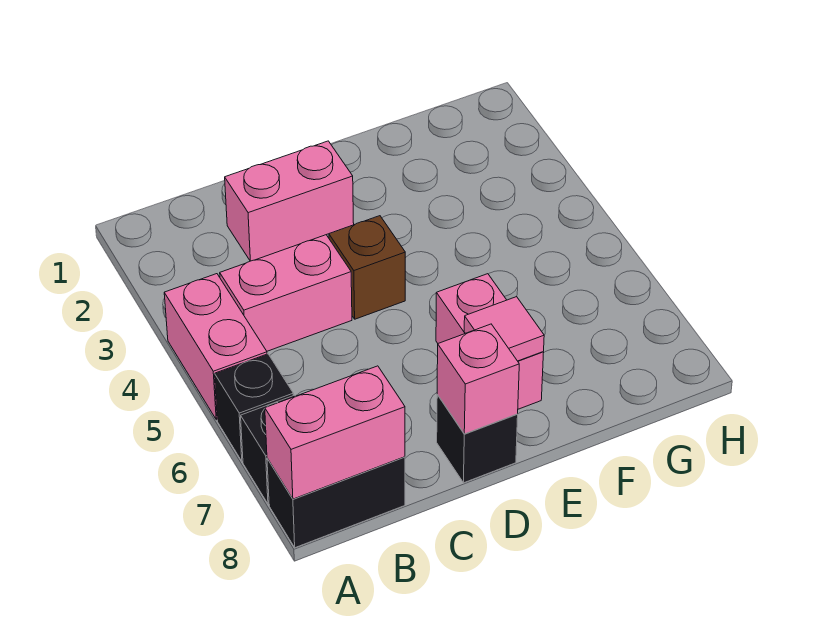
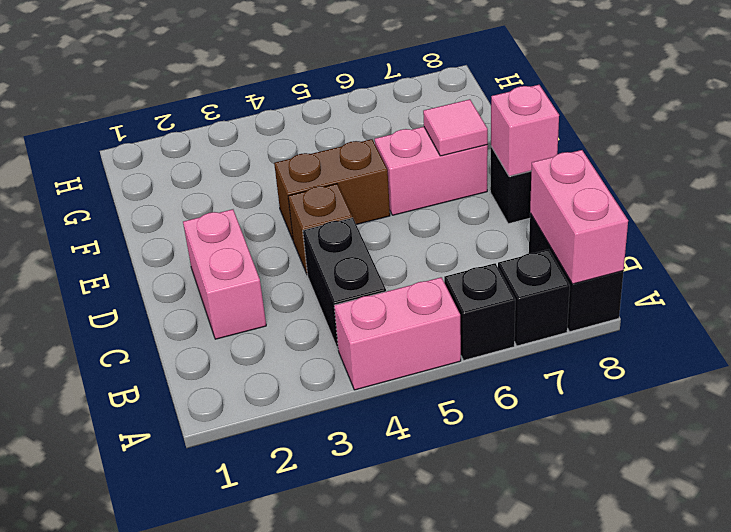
pink 1x2 brick [220,235,352,351] -> black 1x2 brick [303,218,386,349]
none -> brown 1x2 brick [274,139,390,239]

